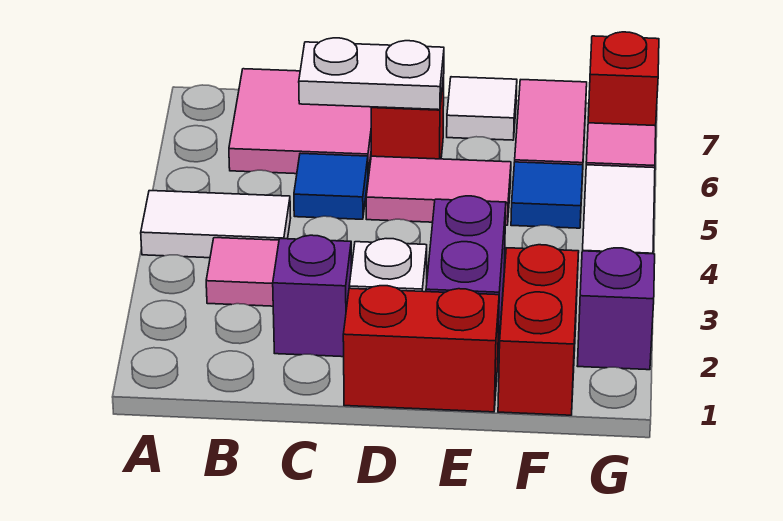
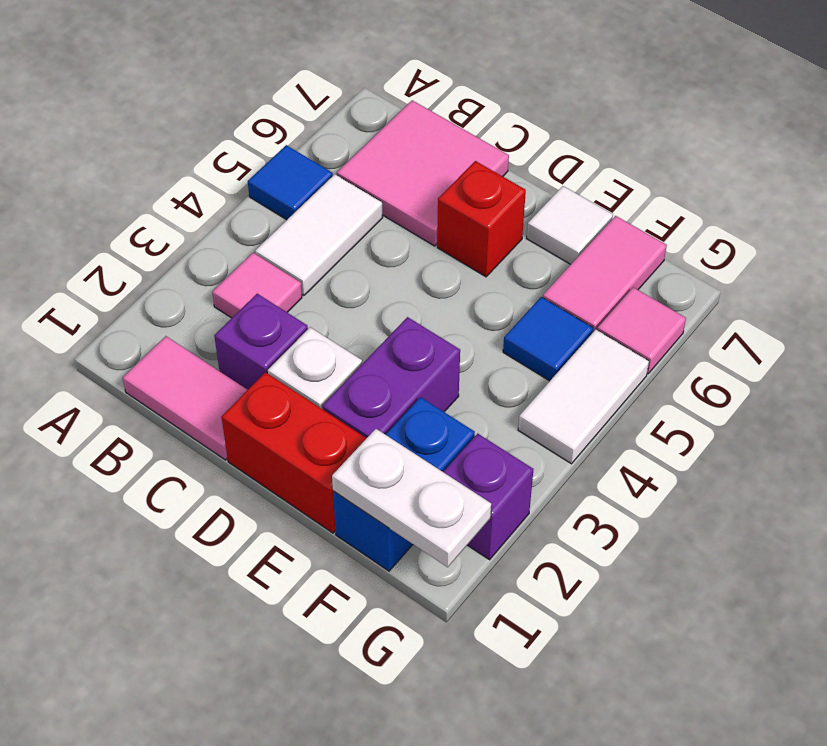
white 1x2 tile [141,191,291,258] -> white 1x2 tile turned to [255,174,383,296]
blue 1x1 tile [294,153,368,219] -> blue 1x1 tile moved to [248,145,333,220]
white 1x2 plate [299,38,444,110] -> white 1x2 plate moved to [332,429,491,567]
pink 1x2 tile [366,156,511,225] -> pink 1x2 tile moved to [123,336,247,460]
red 1x2 brick [498,245,579,415] -> blue 1x2 brick [333,397,475,571]
red 1x1 brick [588,32,659,126] -> none

